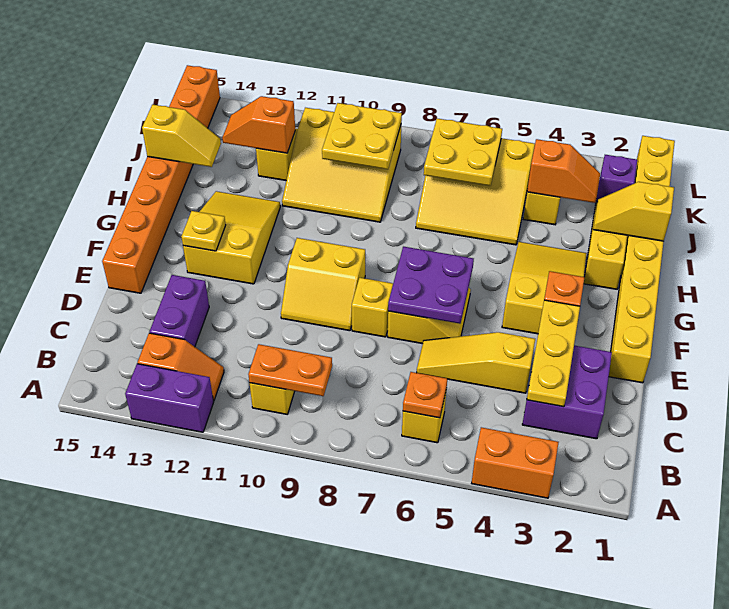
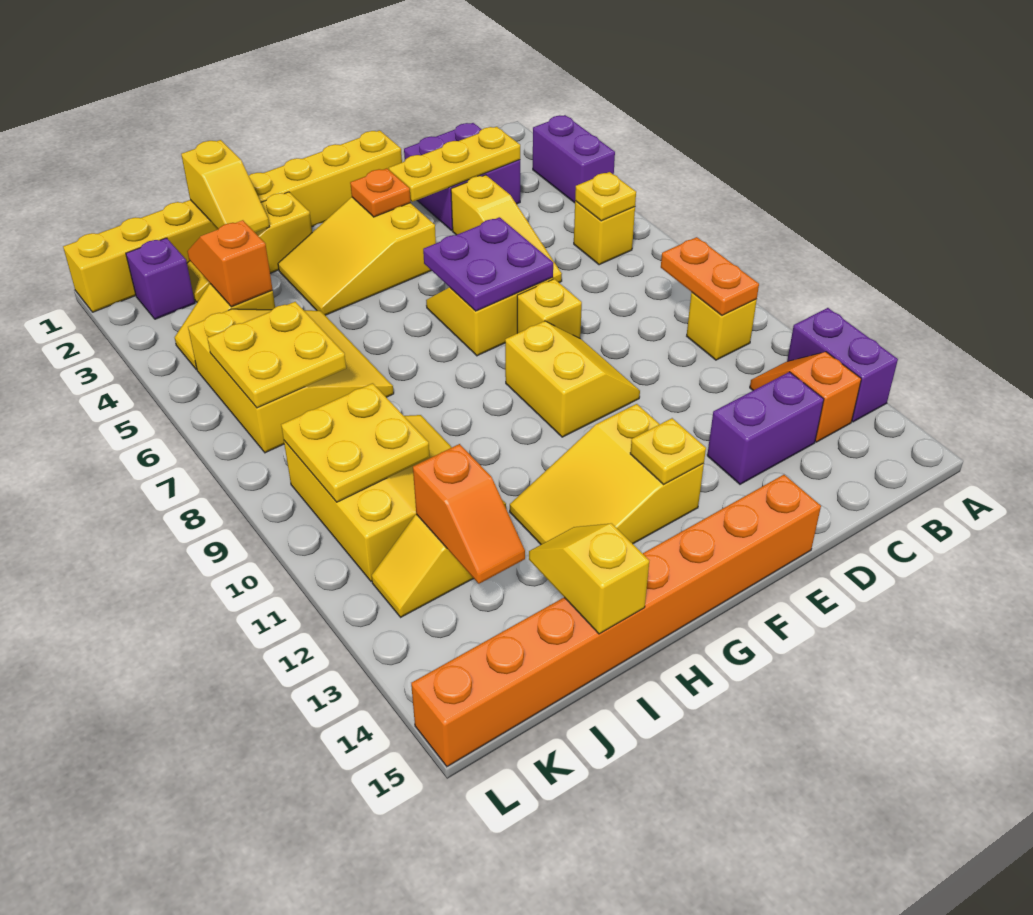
orange 1x2 brick [472,427,559,498] -> purple 1x2 brick [533,115,615,203]
orange 1x1 plate [403,372,447,418] -> yellow 1x1 plate [575,172,636,221]

